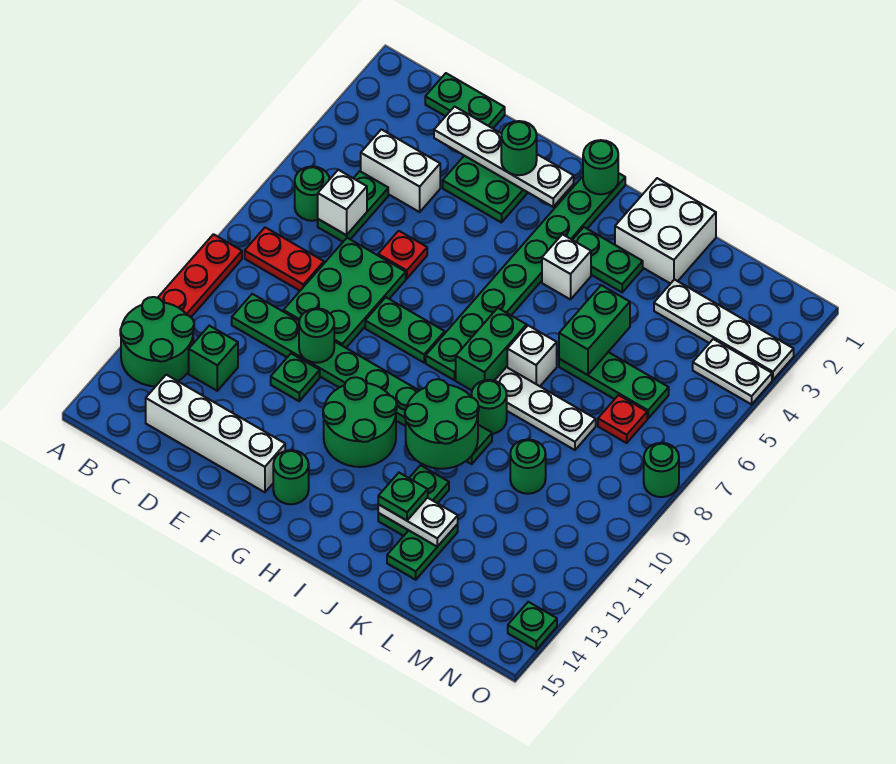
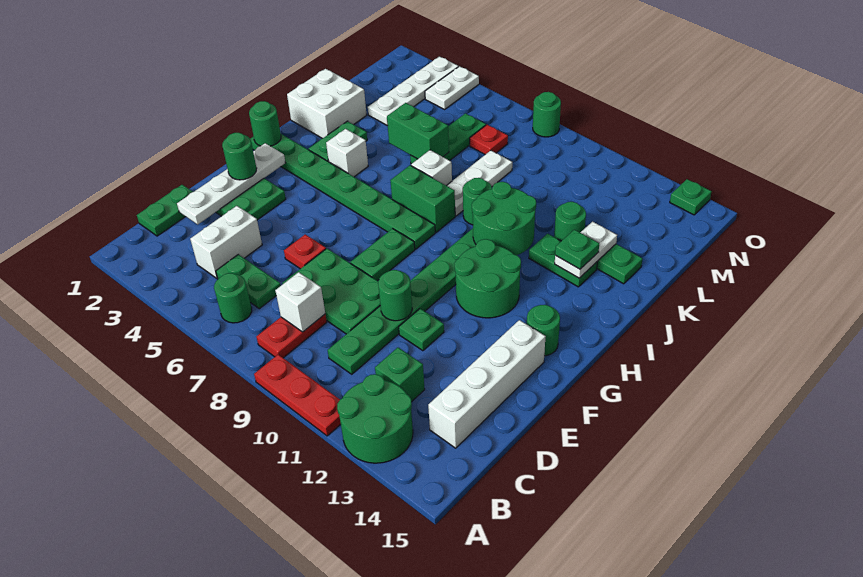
white 1x1 brick [318,170,367,235] -> white 1x1 brick moved to [275,272,325,332]
green 1x1 round brick [510,439,546,494] -> green 1x1 round brick moved to [554,202,586,241]

